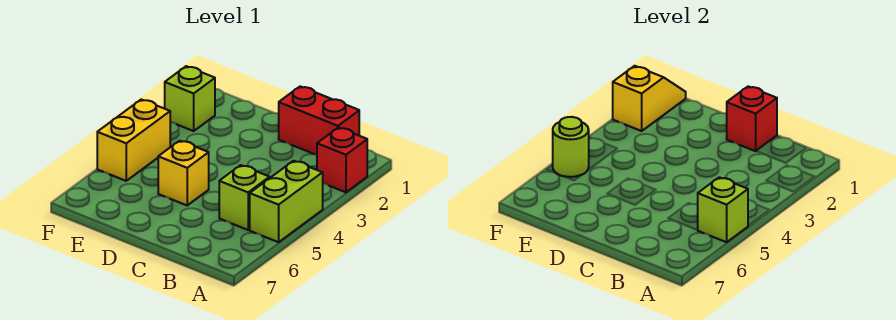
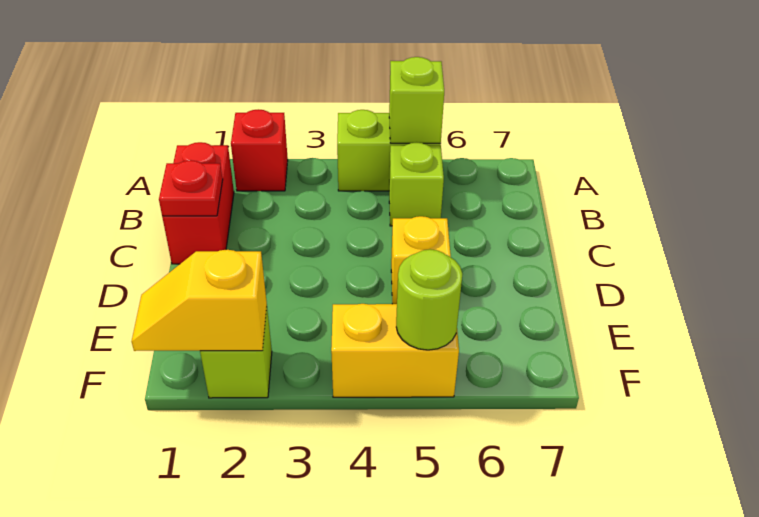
red 1x1 brick [727,86,777,151] -> red 1x1 plate [159,160,223,216]

